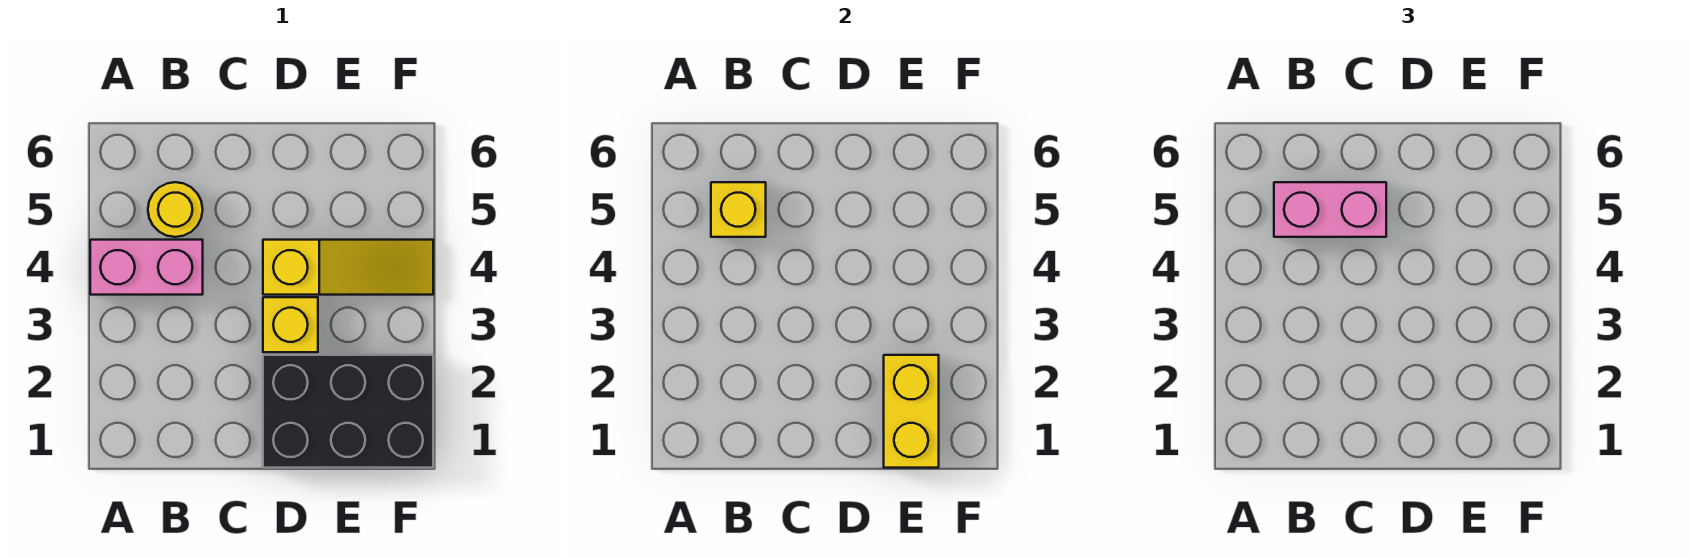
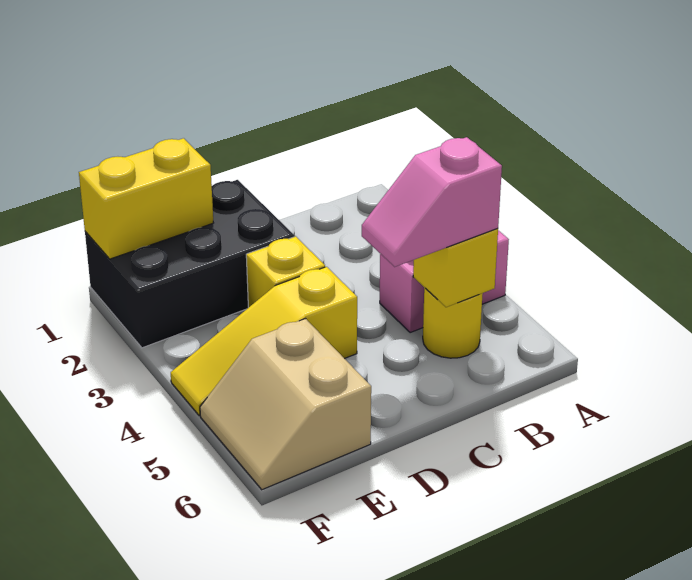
pink 1x2 brick [1274,182,1386,237] -> pink 1x2 slope [362,137,502,267]
yellow 1x2 brick [884,355,939,468] -> yellow 1x2 brick turned to [79,138,213,259]
none -> tan 2x2 slope [200,319,371,490]

